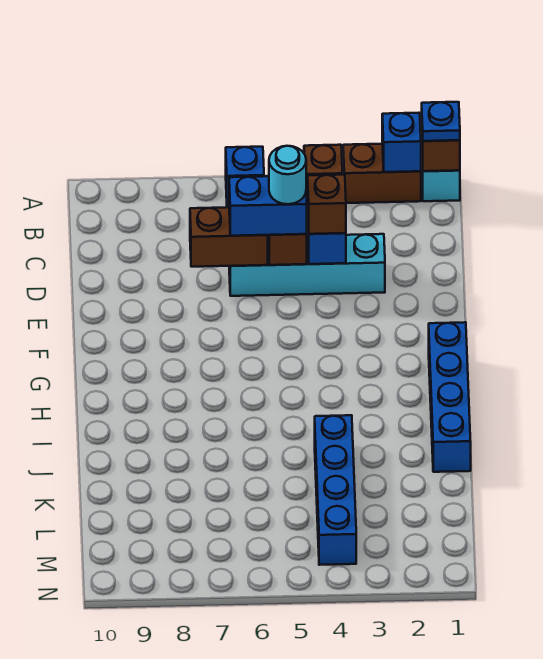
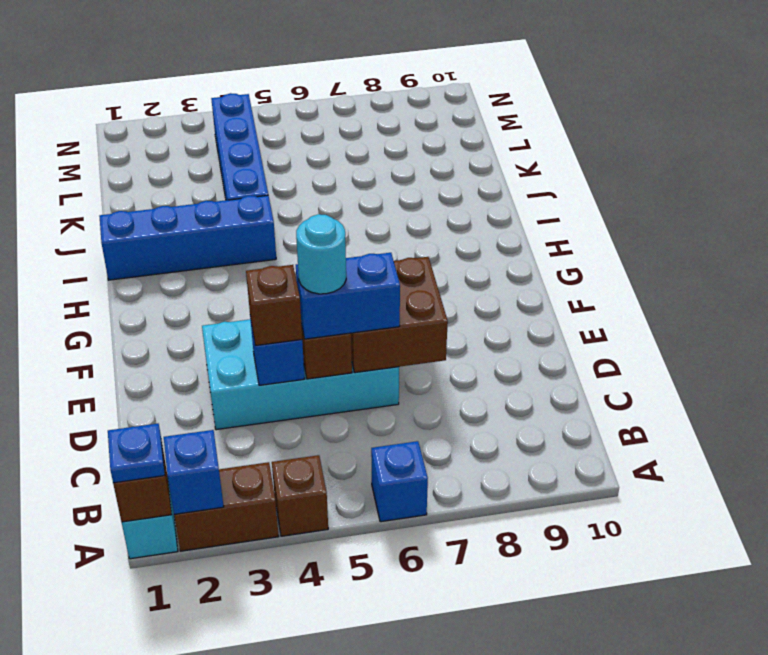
cyan 1x4 brick [229,234,385,296] -> cyan 2x4 brick [202,320,399,430]
brown 1x2 brick [190,207,268,267] -> brown 2x2 brick [351,257,448,373]
blue 1x4 brick [429,322,471,472] -> blue 1x4 brick turned to [99,195,276,280]

